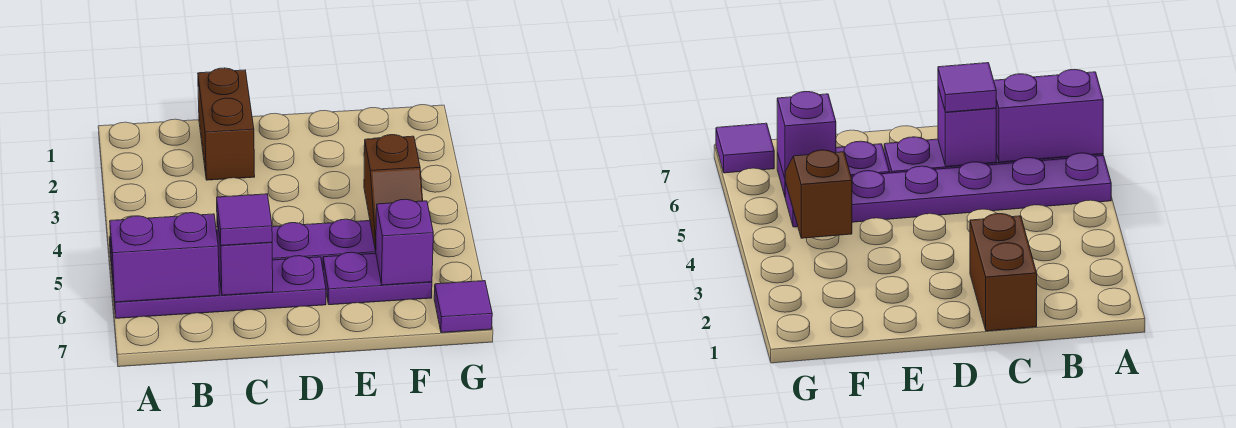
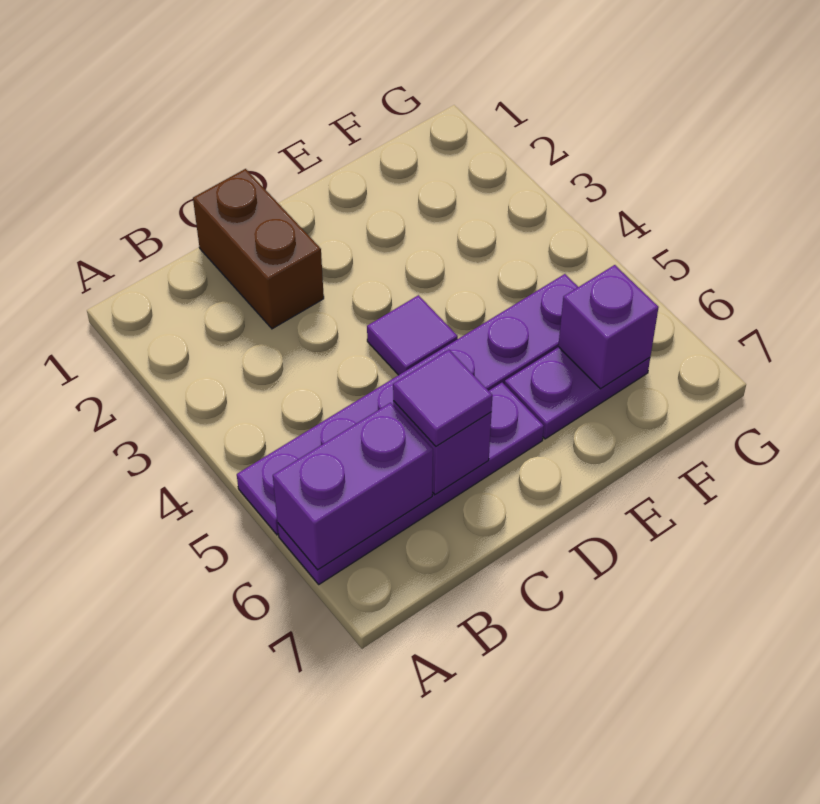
brown 1x2 slope [364,135,423,251] -> none
purple 1x1 tile [434,281,492,333] -> purple 1x1 tile moved to [367,295,458,375]

